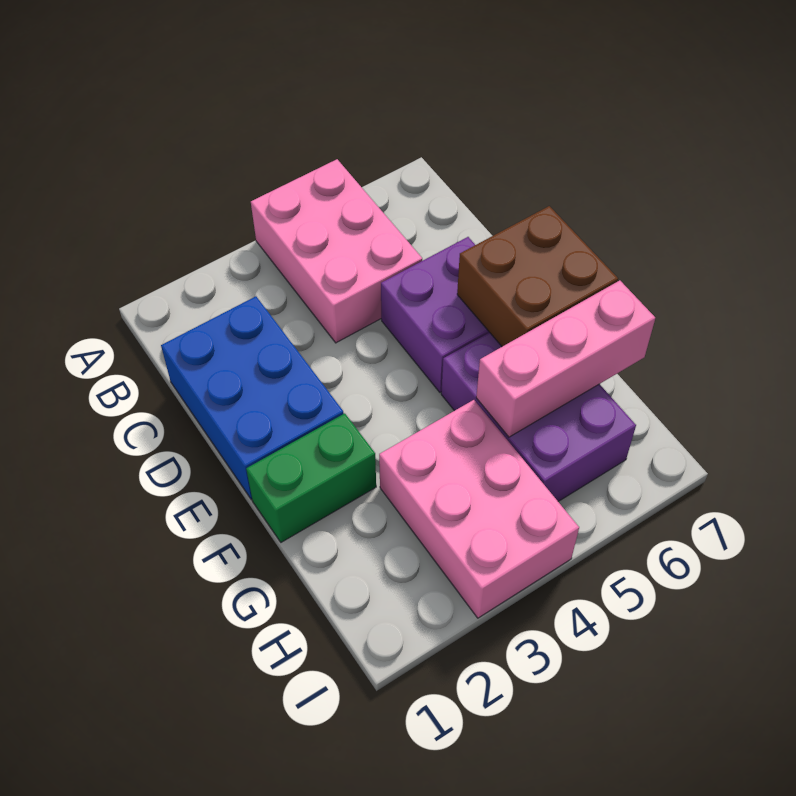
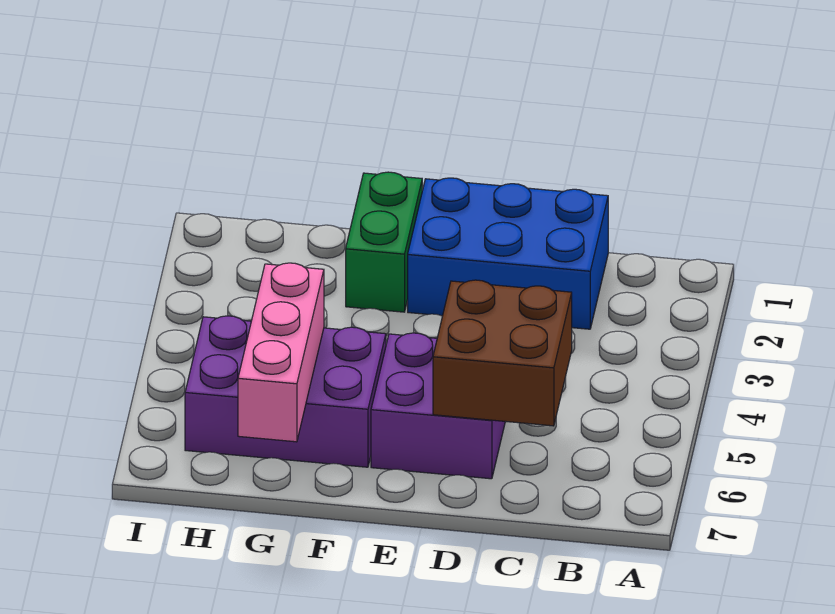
pink 2x3 brick [251,159,422,343] -> none
brown 2x2 brick [457,206,618,346] -> brown 2x2 brick moved to [433,280,572,426]
pink 2x3 brick [379,400,579,618] -> none

